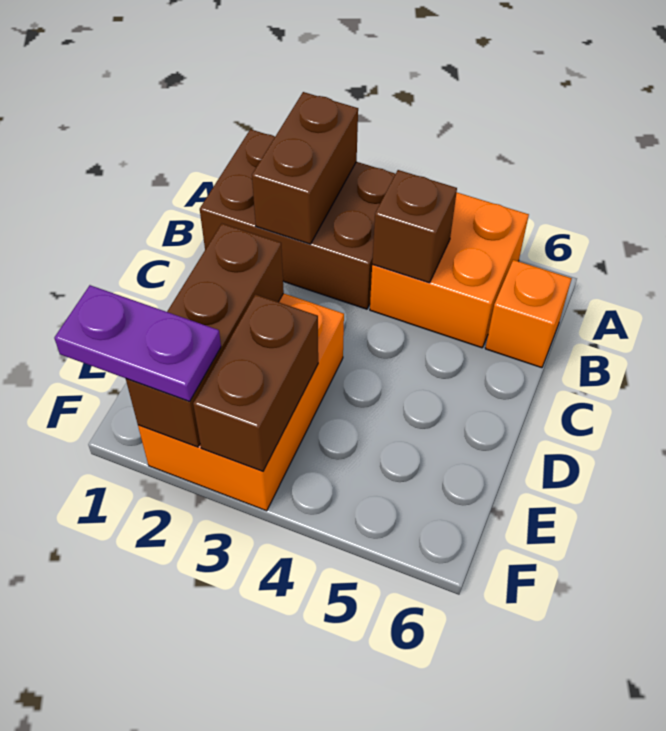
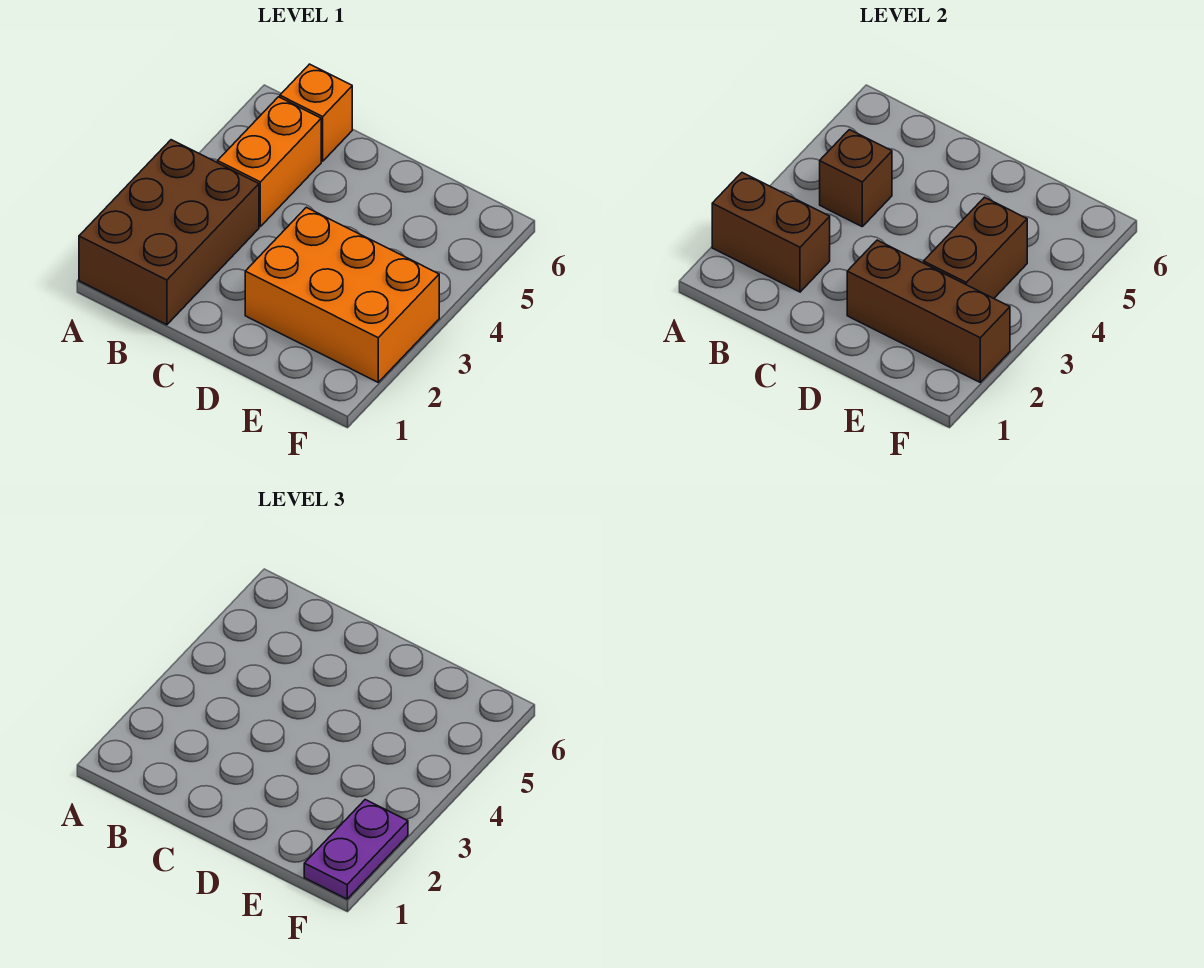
orange 2x2 brick [370,193,529,348] -> orange 1x2 brick [218,97,321,226]
brown 1x2 brick [193,295,318,471] -> brown 1x2 brick turned to [924,197,1027,298]

